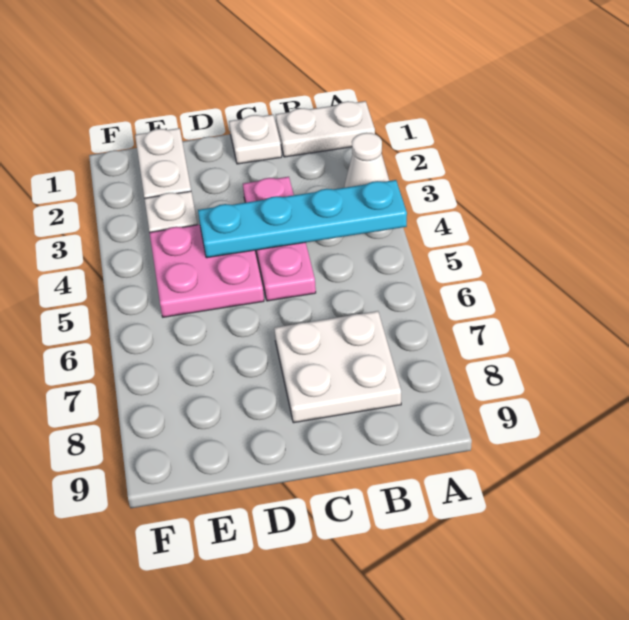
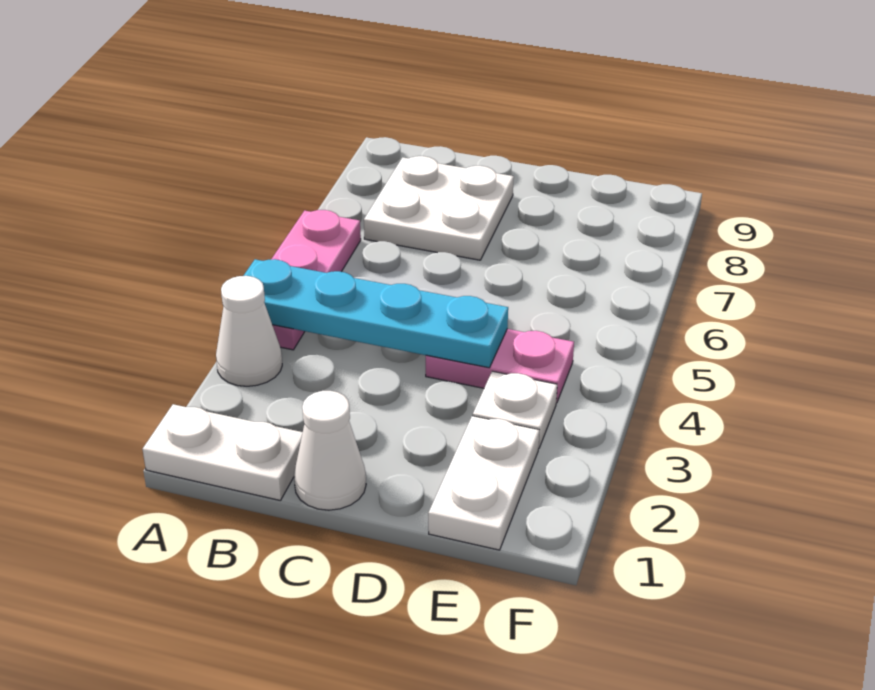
white 1x1 plate [229,115,282,164] -> white 1x1 cone [294,391,366,510]
pink 1x3 plate [243,177,316,301] -> pink 1x3 plate moved to [271,210,361,350]
pink 2x2 plate [150,225,264,317] -> pink 1x2 plate [426,329,574,403]

